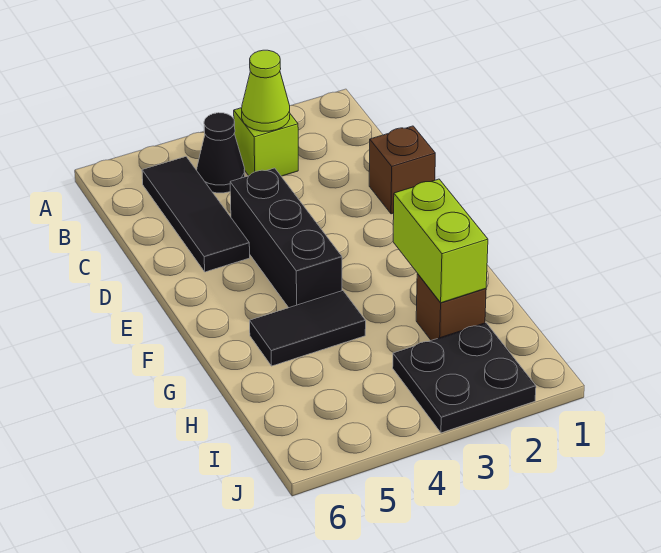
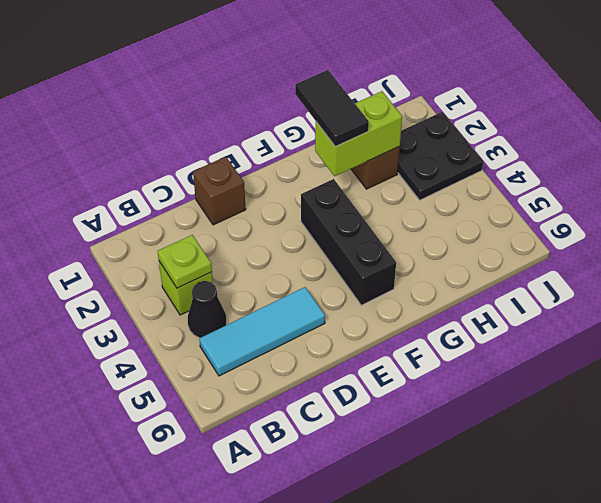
lime 1x1 cone [242,50,290,131] -> lime 1x1 plate [158,235,212,288]
black 1x3 tile [142,157,250,272] -> cyan 1x3 tile [199,287,325,376]
black 1x3 brick [230,168,342,308] -> black 1x3 brick turned to [301,179,396,305]
black 1x2 tile [250,291,366,366] -> black 1x2 tile moved to [295,70,369,146]

